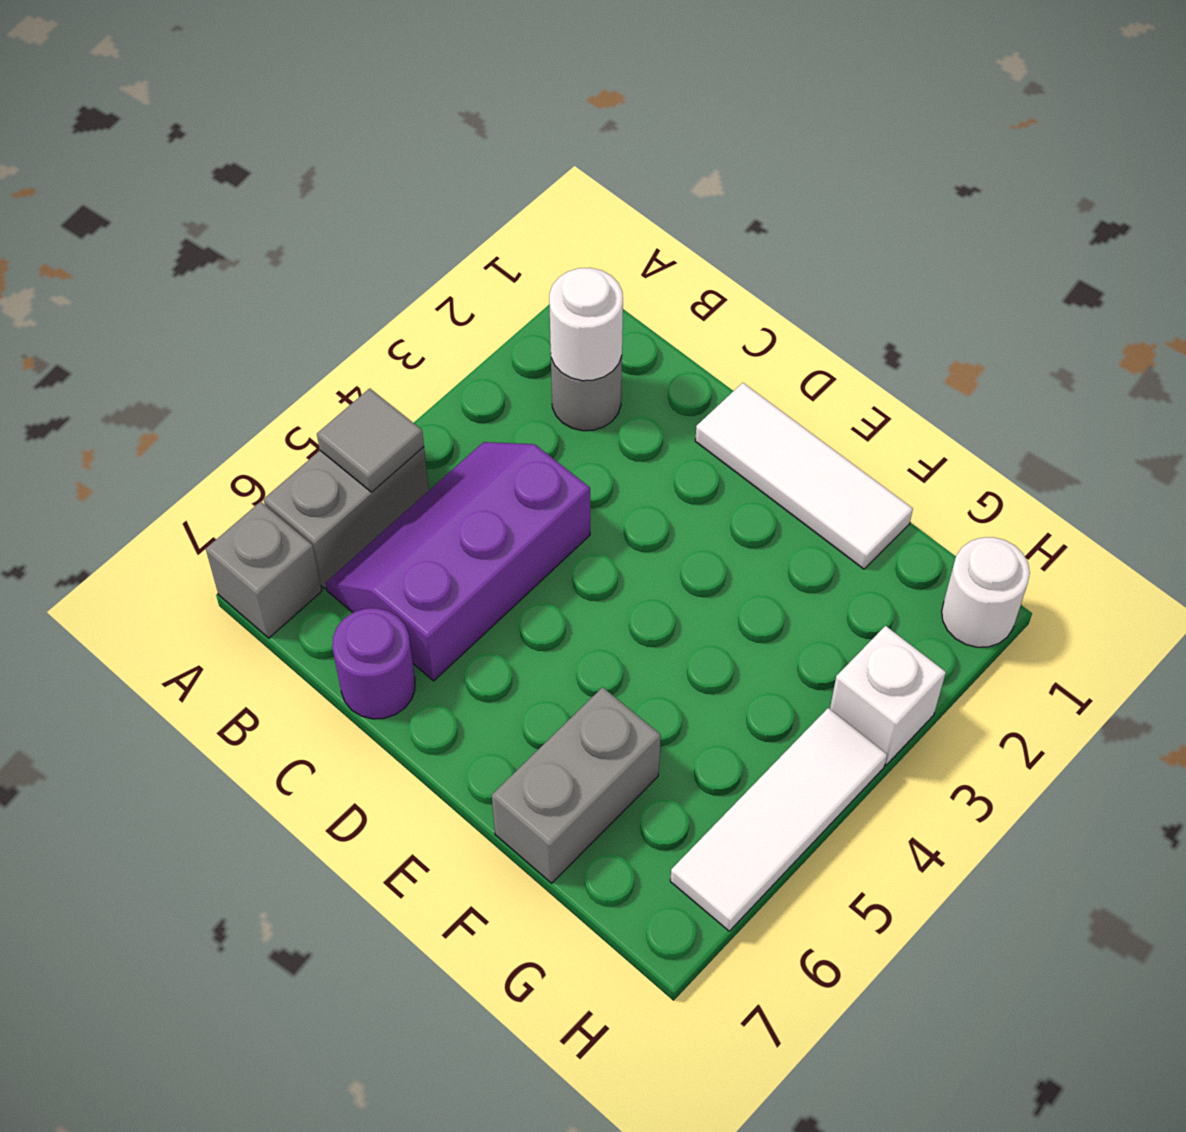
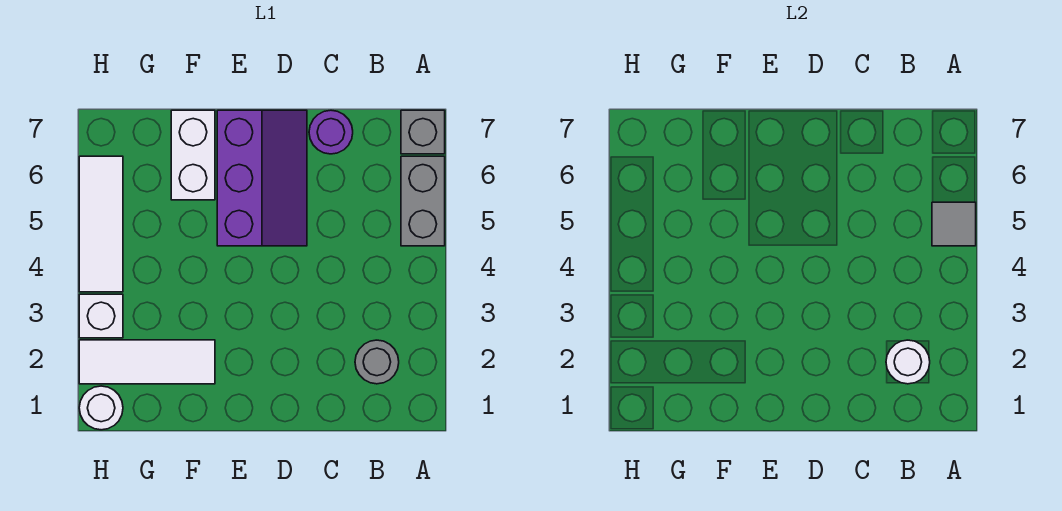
purple 2x3 slope [326,442,590,681] -> purple 2x3 slope moved to [217,110,307,246]
white 1x3 tile [695,383,913,569] -> white 1x3 tile moved to [79,340,215,384]
grey 1x2 brick [492,687,661,883] -> white 1x2 brick [171,110,215,200]

